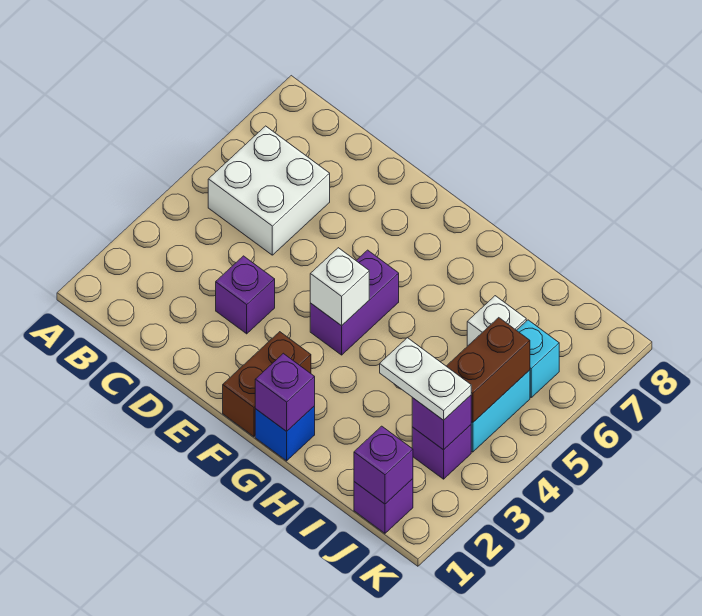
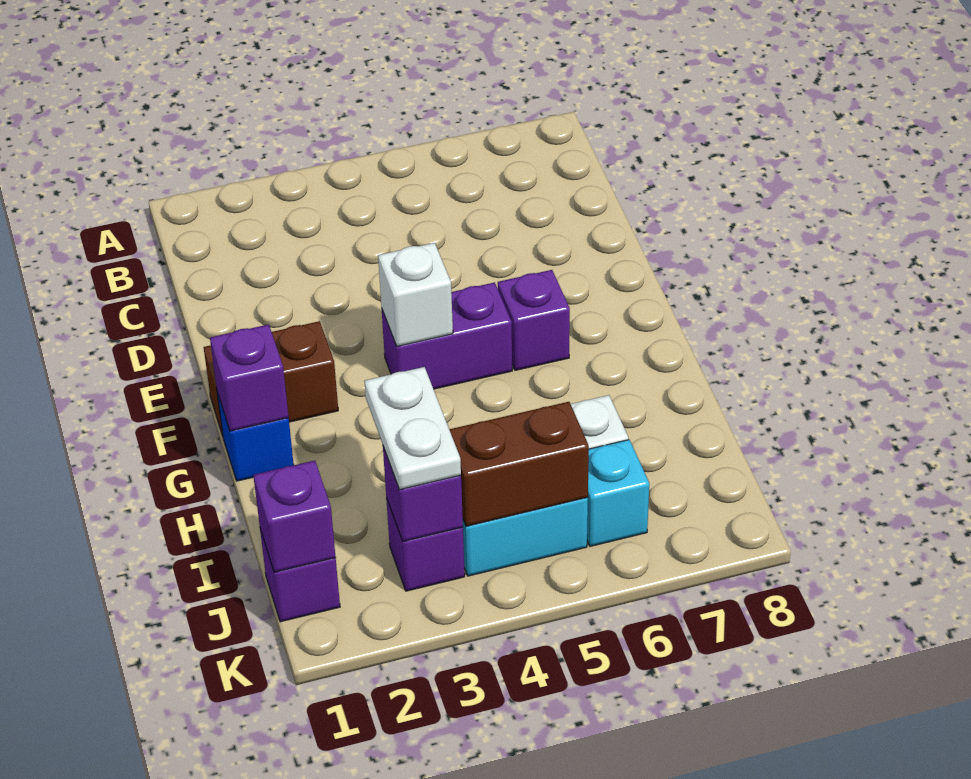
white 2x2 brick [208,126,330,255] -> none
purple 1x1 brick [216,256,275,334] -> purple 1x1 brick moved to [498,270,570,370]

